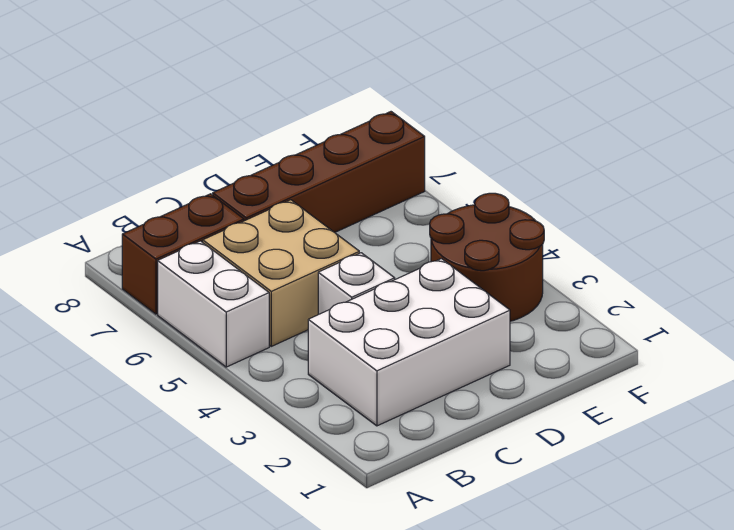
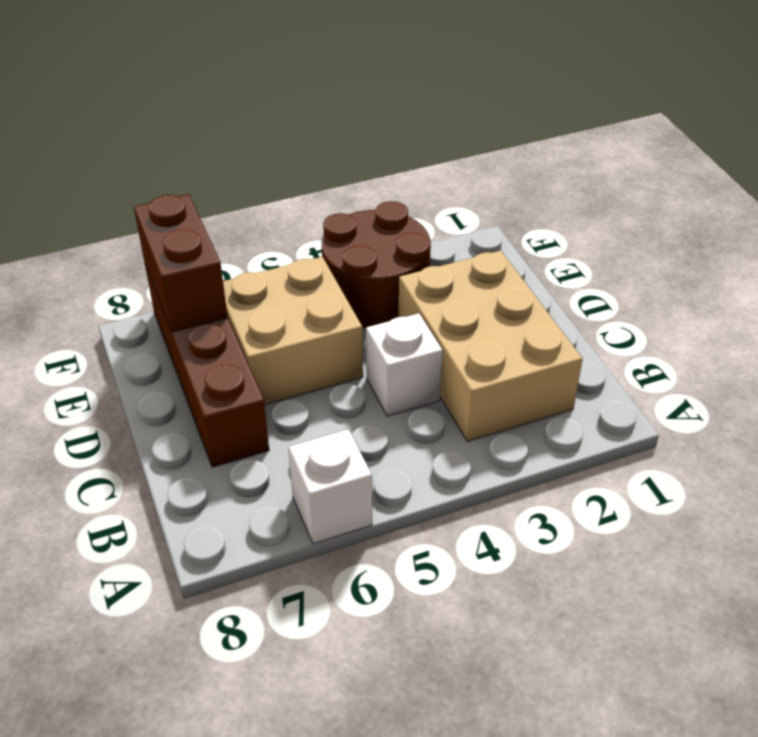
white 1x2 brick [158,241,269,367] -> white 1x1 brick [288,429,372,544]
brown 1x2 brick [122,194,244,314] -> brown 1x2 brick moved to [134,194,228,332]
white 2x3 brick [308,259,510,426] -> tan 2x3 brick [398,251,583,442]
tan 2x2 brick [203,200,359,346] -> tan 2x2 brick moved to [223,257,363,405]

